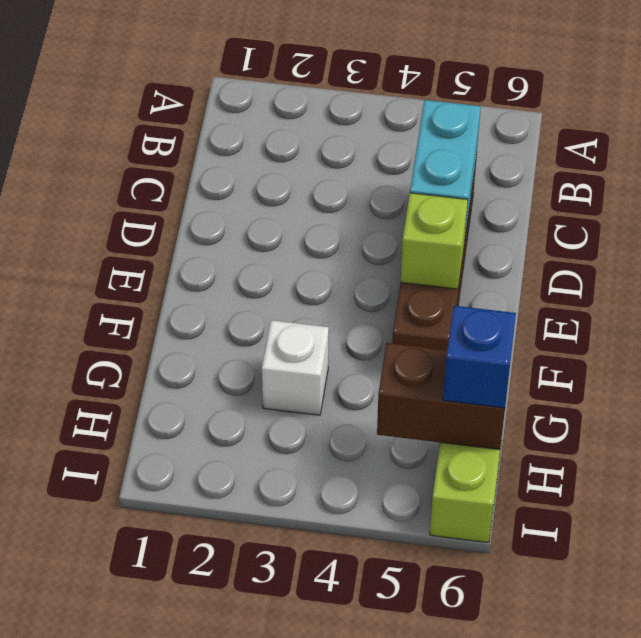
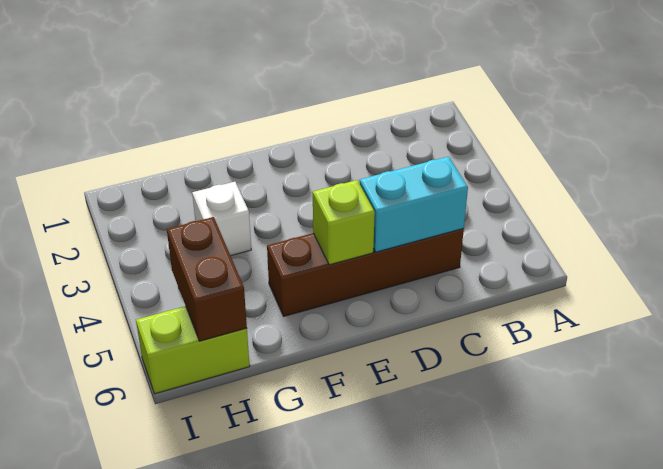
blue 1x1 brick [443,306,516,408] -> none

